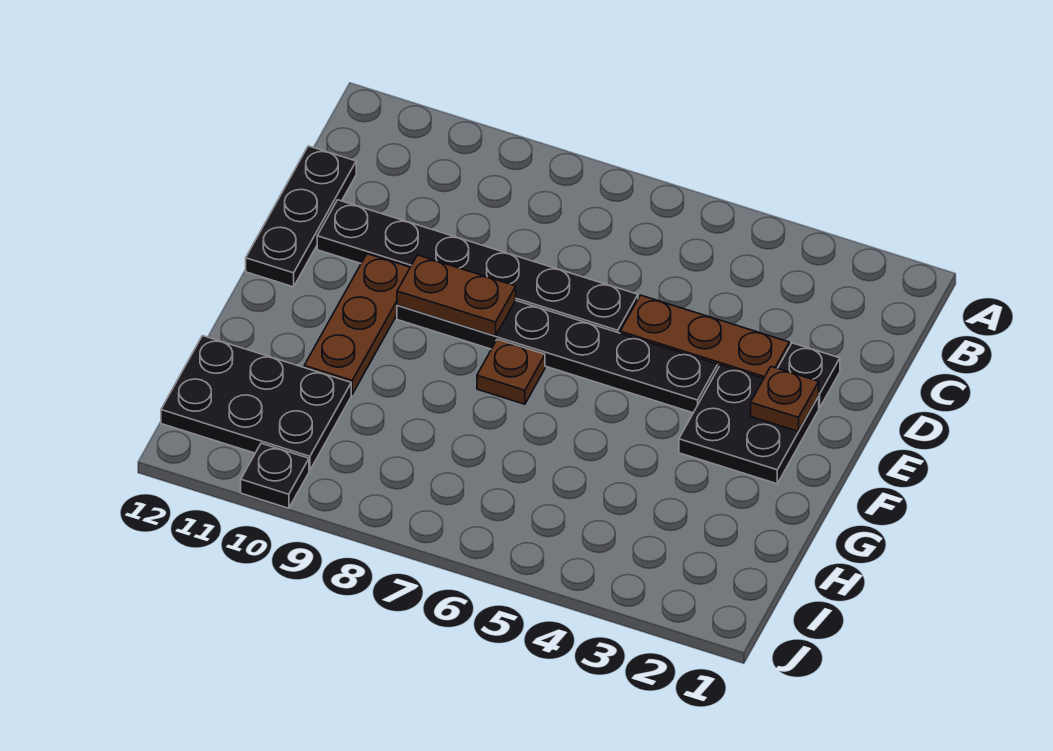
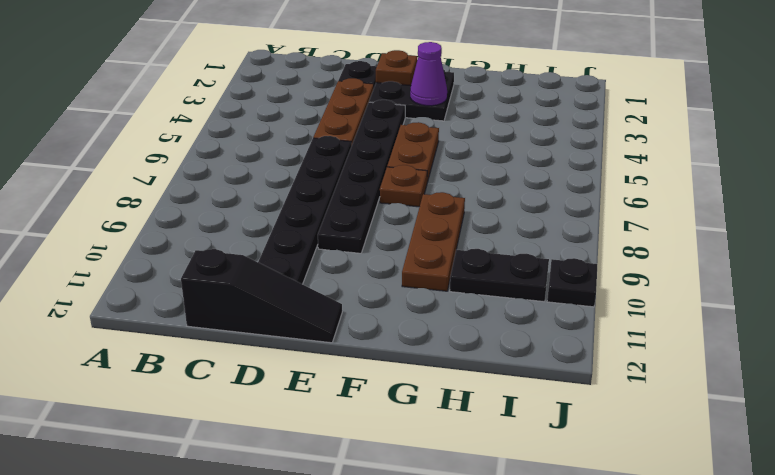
black 1x3 plate [246,146,356,287] -> black 1x3 slope [181,249,342,343]
brown 1x2 plate [397,255,516,336] -> brown 1x2 plate moved to [387,122,439,182]
brown 1x3 plate [304,254,410,394] -> brown 1x3 plate turned to [402,192,465,291]
none -> purple 1x1 cone [410,42,447,106]
black 2x3 plate [161,336,351,470] -> black 1x2 plate [450,249,549,302]

